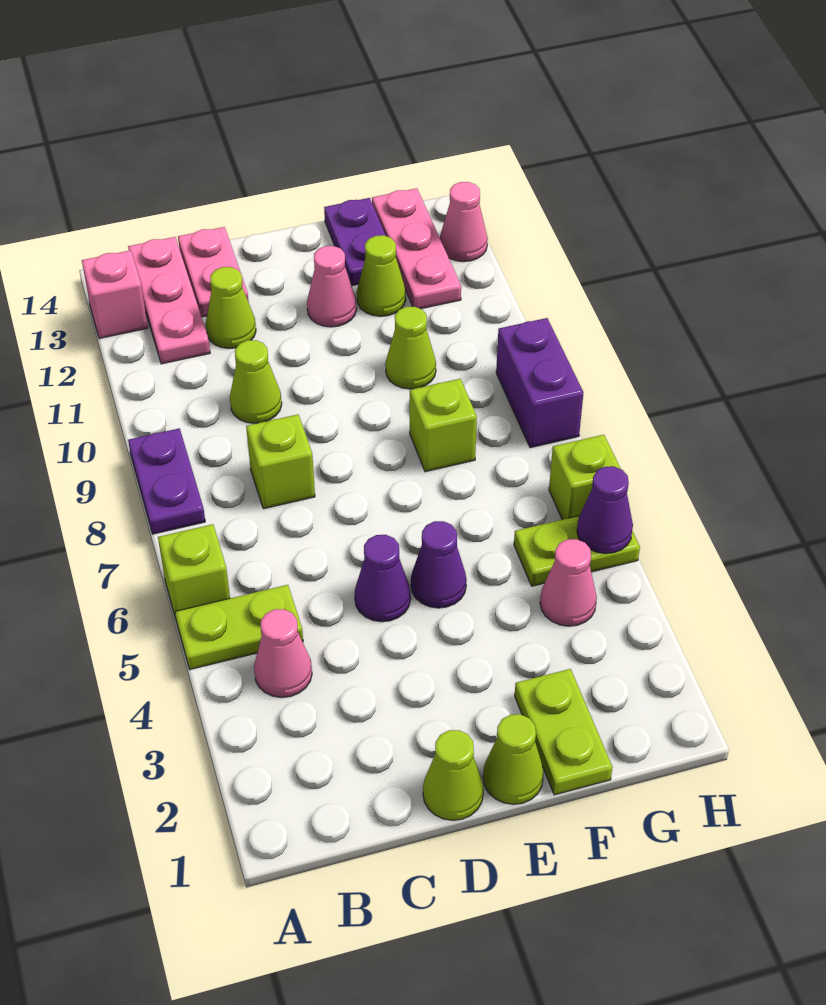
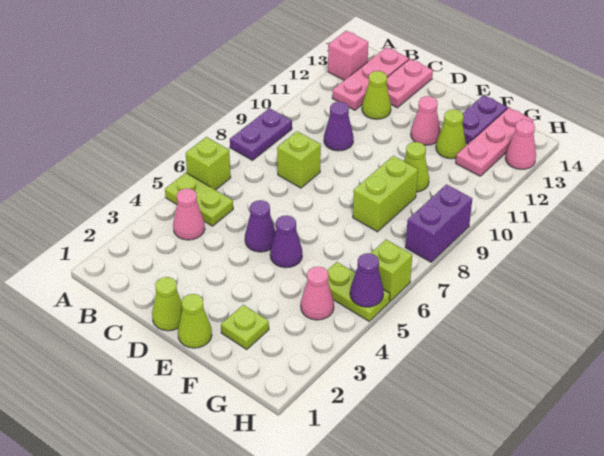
lime 1x1 cone [230,340,282,423] -> purple 1x1 cone [324,102,354,151]
lime 1x2 plate [515,669,613,795] -> lime 1x1 plate [221,305,269,349]
lime 1x1 brick [410,379,477,472] -> lime 1x2 brick [353,156,418,232]

